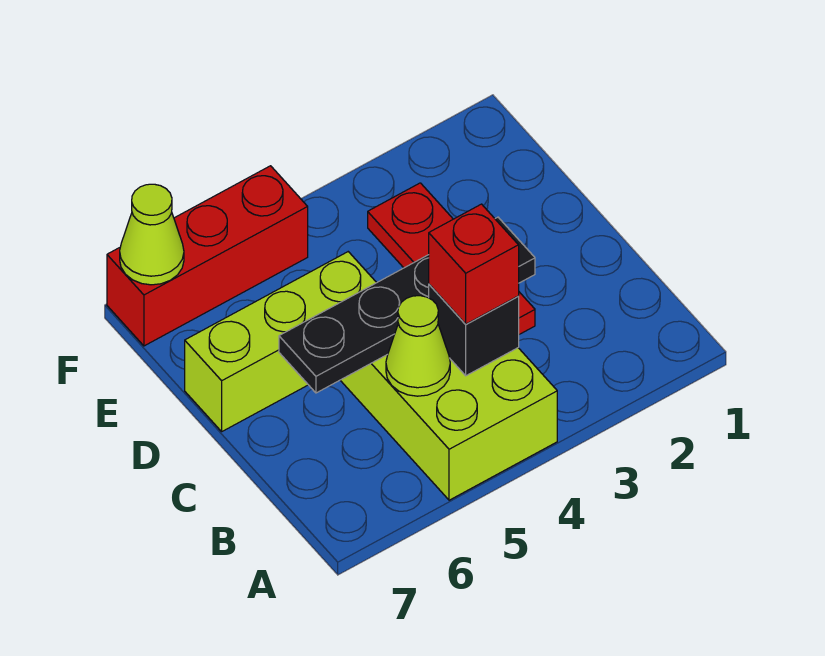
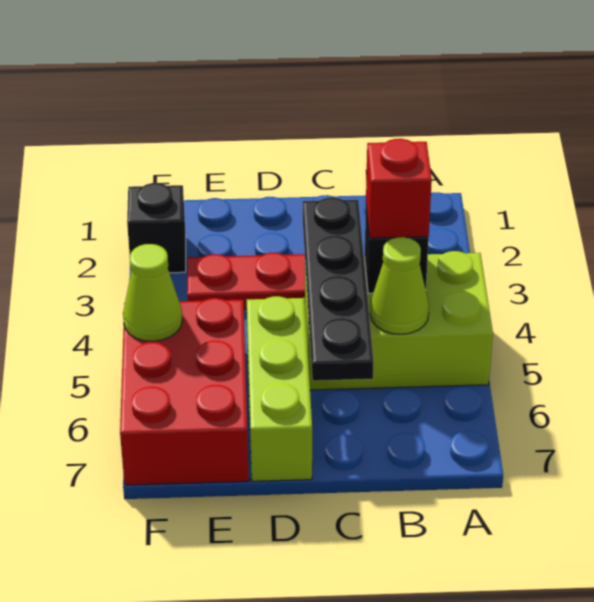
none -> black 1x1 brick [127,183,186,273]
red 1x3 brick [107,166,308,346] -> red 2x3 brick [120,298,249,485]
lime 1x1 cone [120,184,184,285] -> lime 1x1 cone moved to [123,244,182,341]

